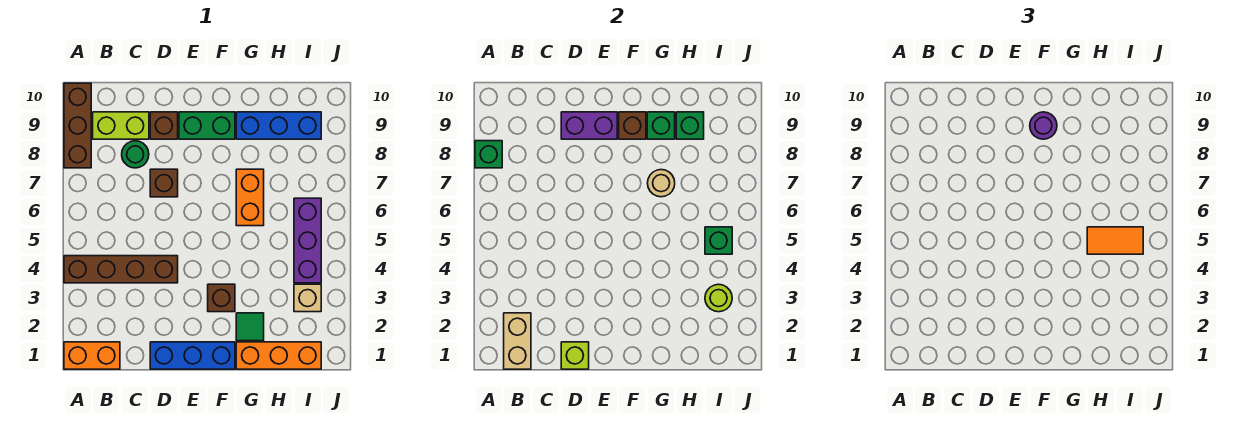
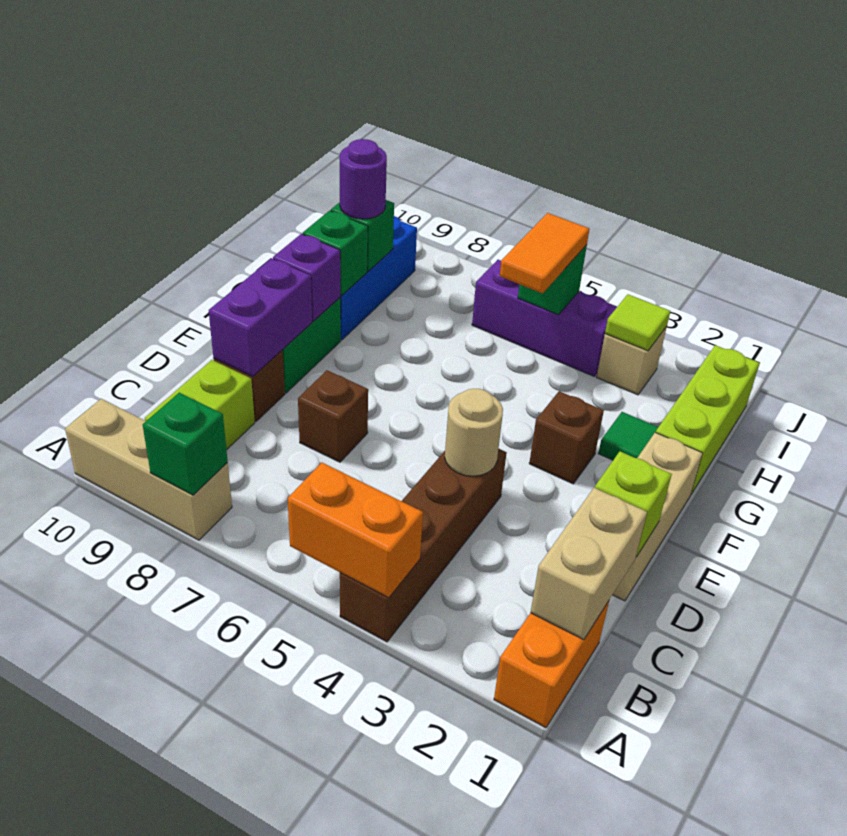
brown 1x3 brick [64,83,91,168] -> tan 1x3 brick [65,399,232,540]
tan 1x2 brick [504,313,531,369] -> tan 1x2 brick turned to [531,488,647,640]
green 1x1 round brick [122,141,149,168] -> none
blue 1x3 brick [150,342,235,369] -> tan 1x3 brick [613,432,703,601]
brown 1x1 brick [619,112,646,139] -> purple 1x1 brick [273,234,340,321]
purple 1x1 round brick [1030,112,1057,139] -> purple 1x1 round brick moved to [339,139,387,219]
orange 1x3 brick [236,342,321,369] -> lime 1x3 brick [656,345,760,494]
orange 1x2 brick [236,169,264,226] -> orange 1x2 brick moved to [288,463,423,598]
tan 1x1 round brick [648,170,675,197] -> tan 1x1 round brick moved to [445,389,503,476]
lime 1x1 round brick [705,284,732,312] -> lime 1x1 tile [605,294,670,351]

